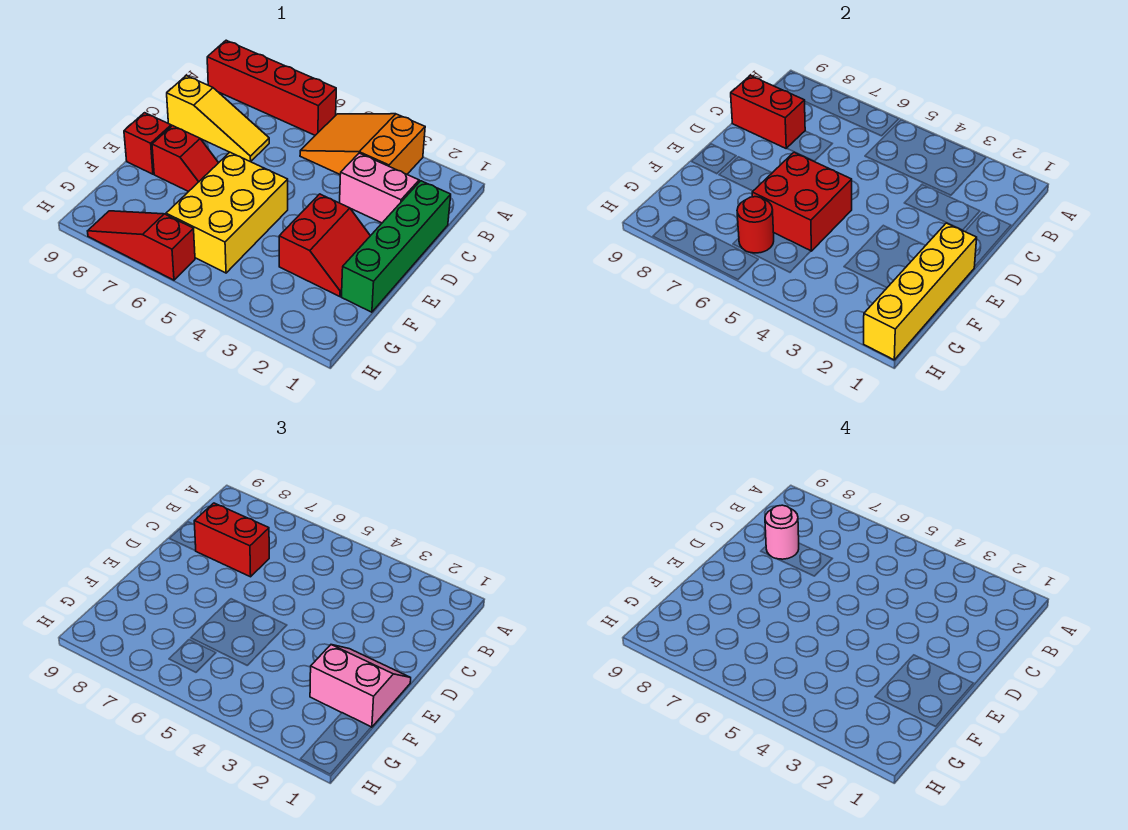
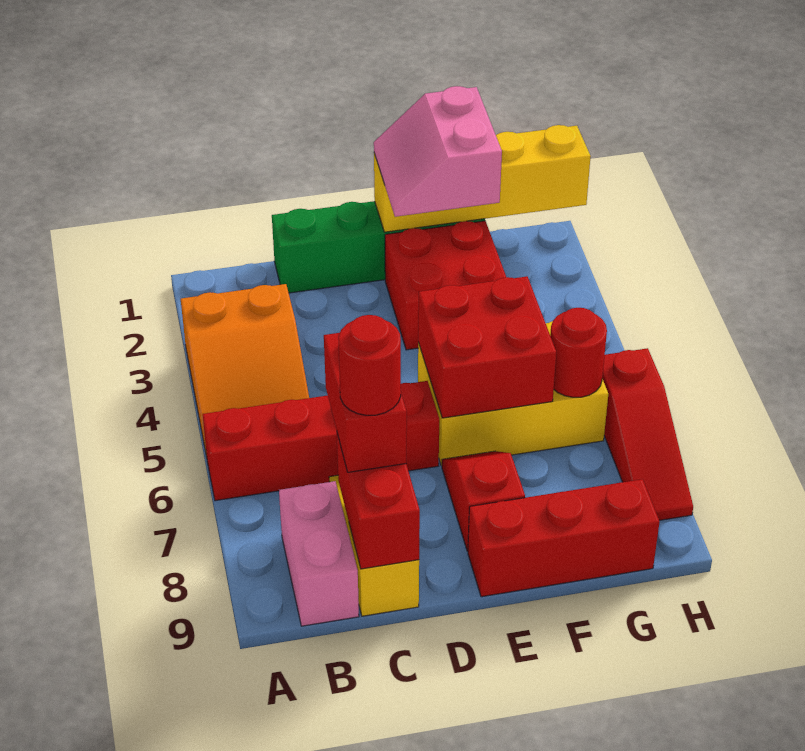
red 1x4 brick [207,40,336,135] -> red 1x4 brick turned to [203,381,439,501]
pink 1x2 brick [340,153,419,223] -> pink 1x2 brick moved to [279,481,359,626]
pink 1x1 round brick [765,505,799,559] -> red 1x1 round brick [338,315,401,415]
red 2x2 slope [279,194,370,297] -> red 2x2 brick [385,221,506,350]
red 1x1 brick [124,113,171,174] -> red 1x3 brick [468,479,659,597]

